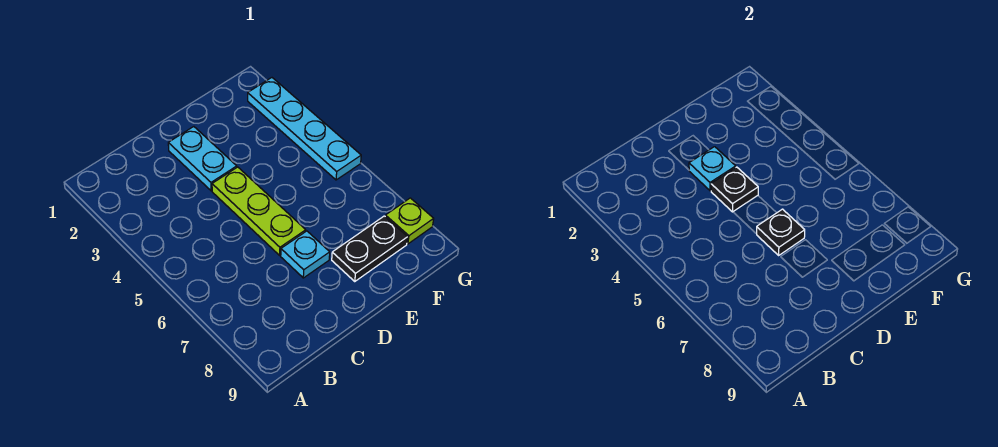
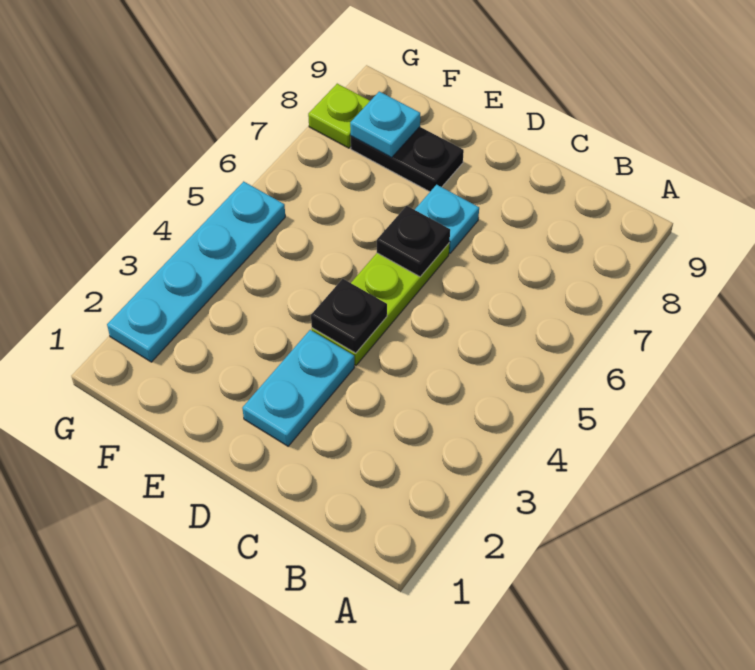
cyan 1x1 plate [689,147,736,191] -> cyan 1x1 plate moved to [350,91,420,158]

